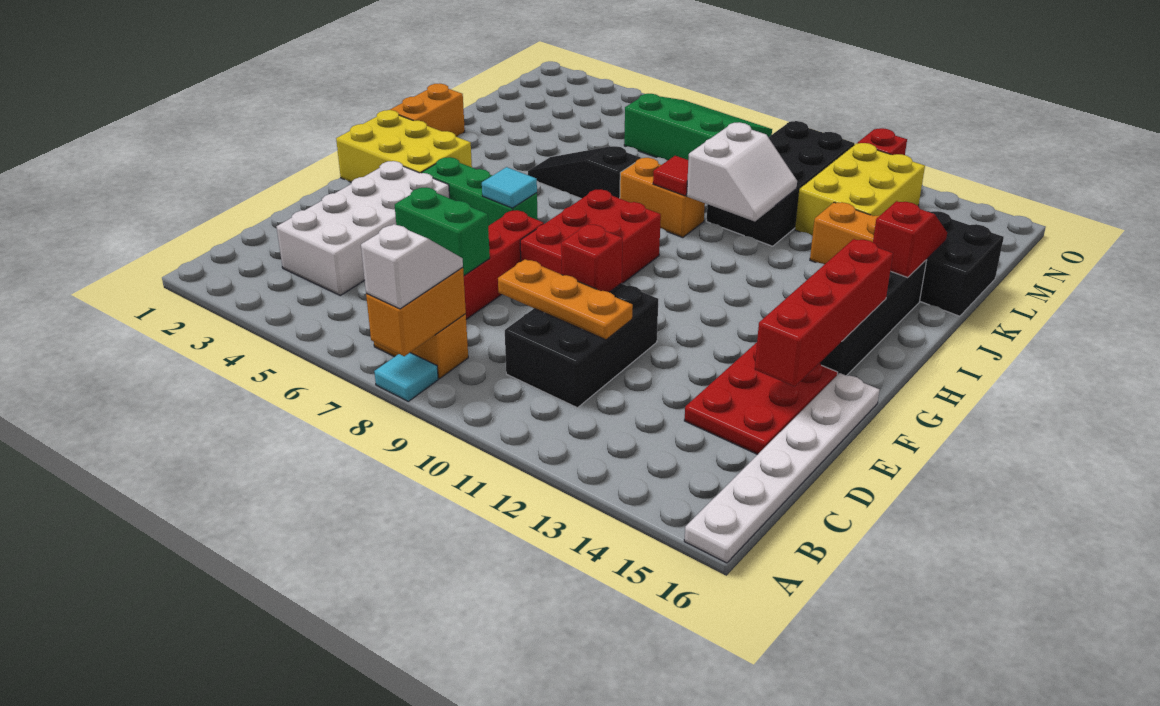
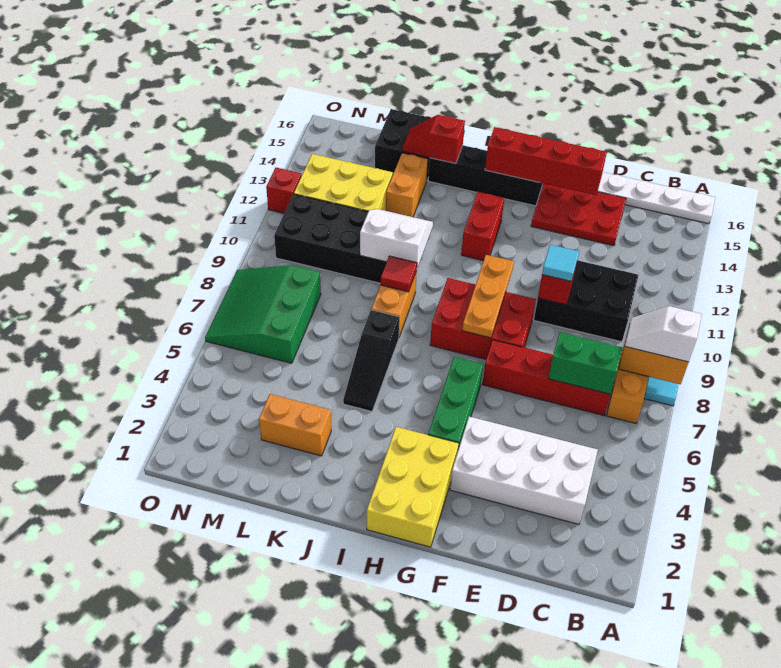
green 1x2 brick [395,187,490,275] -> green 1x2 brick turned to [548,332,622,394]
orange 1x3 plate [498,259,633,340] -> orange 1x3 plate moved to [462,255,514,338]
cyan 1x1 tile [482,167,537,208] -> cyan 1x1 tile moved to [542,245,579,281]
none -> red 1x2 brick [461,192,504,261]
orange 1x2 brick [390,83,465,137] -> orange 1x2 brick moved to [259,394,331,456]

